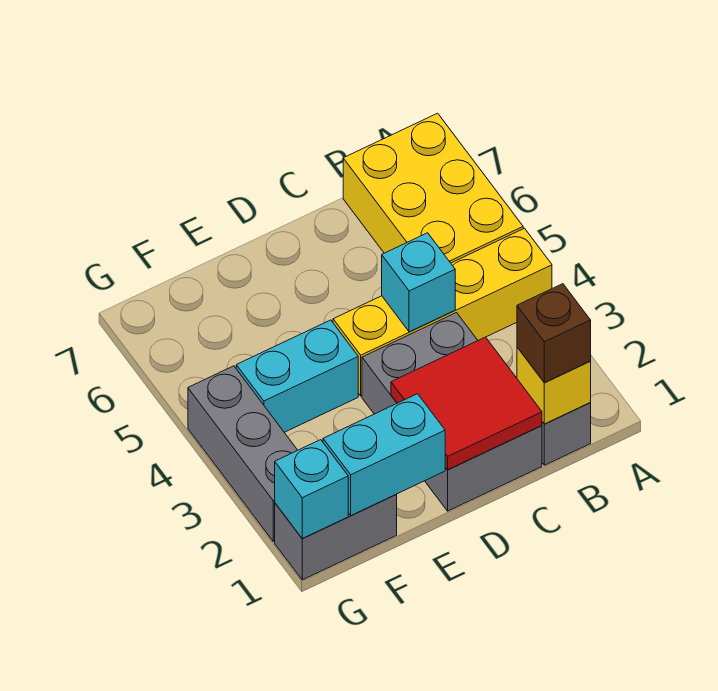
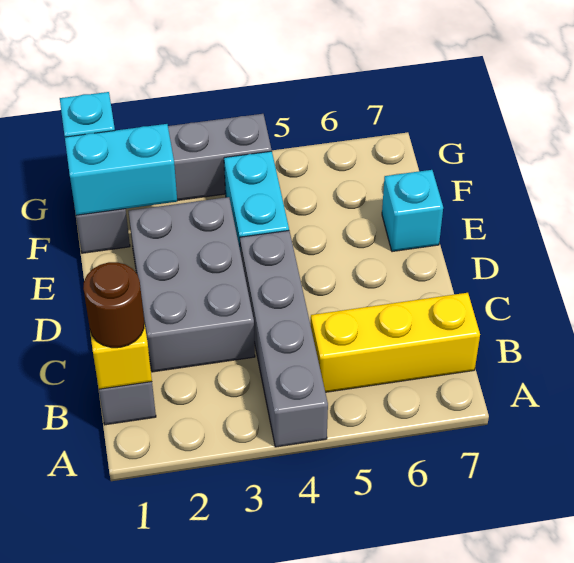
yellow 1x4 brick [333,228,552,396] -> grey 1x4 brick [240,231,328,447]
yellow 2x3 brick [343,113,523,263] -> yellow 1x3 brick [311,293,480,392]
brown 1x1 brick [517,284,591,383] -> brown 1x1 round brick [83,262,144,348]
grey 2x3 brick [362,313,542,511] -> grey 2x3 brick turned to [128,197,255,372]
red 2x2 tile [391,337,542,470] -> none
cyan 1x1 brick [382,233,455,332] -> cyan 1x1 brick moved to [382,170,443,252]
cyan 1x2 brick [323,394,445,515] -> cyan 1x2 brick turned to [65,124,177,215]

